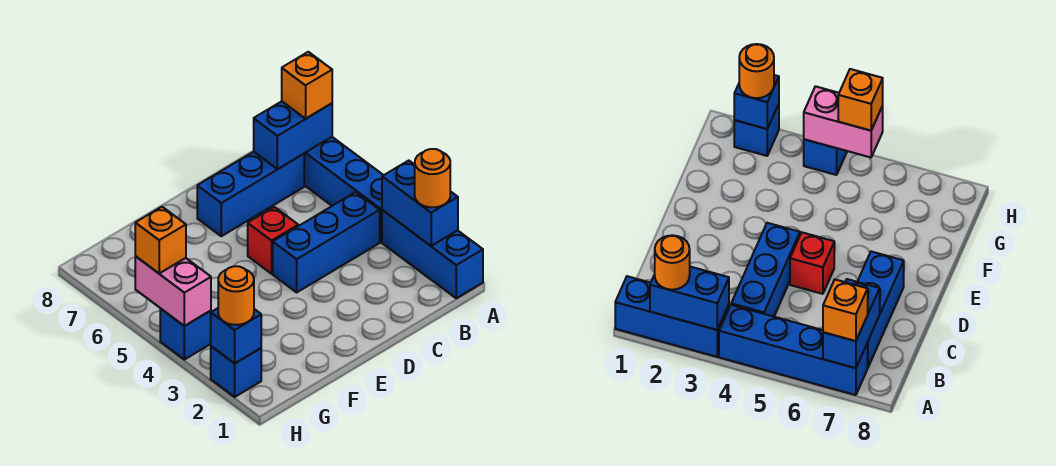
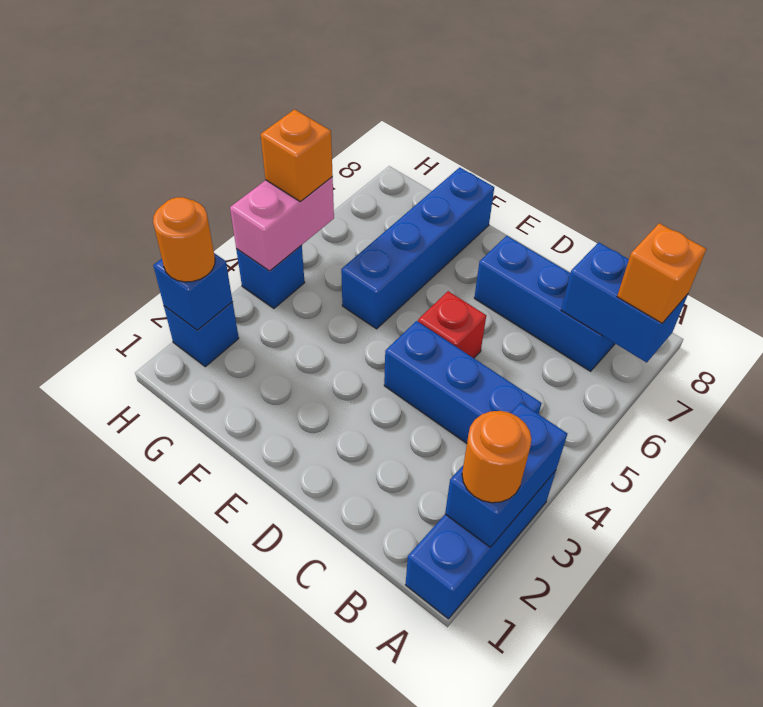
blue 1x4 brick [304,137,383,242] -> blue 1x4 brick moved to [341,167,494,329]

